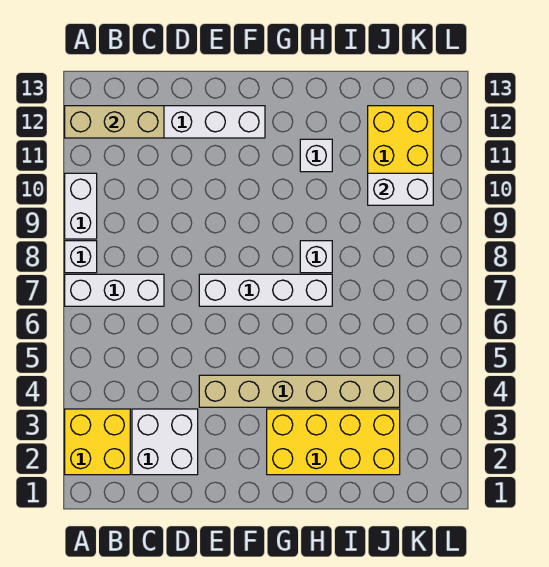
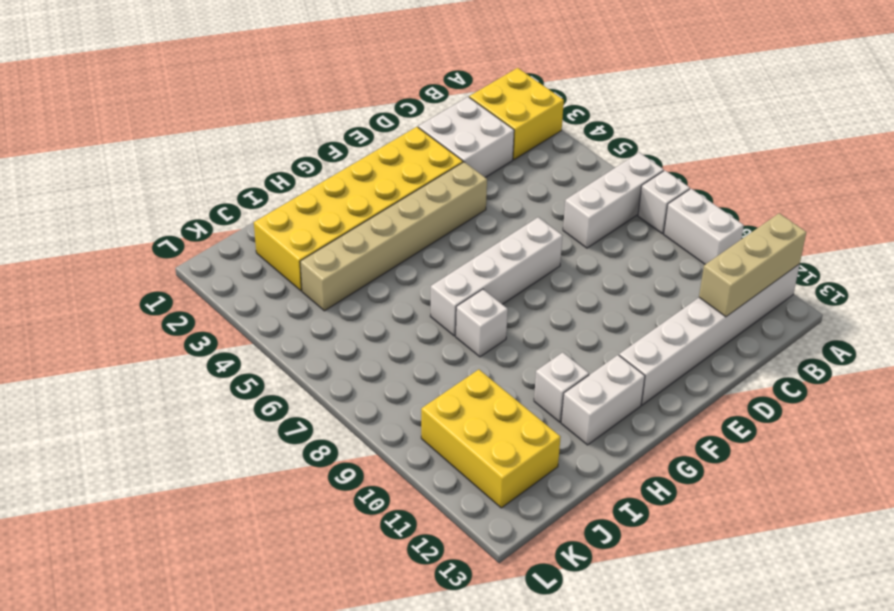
yellow 2x4 brick [267,409,400,475] -> yellow 2x6 brick [254,127,463,291]
white 1x2 brick [368,173,433,205] -> white 1x2 brick moved to [561,355,645,445]

